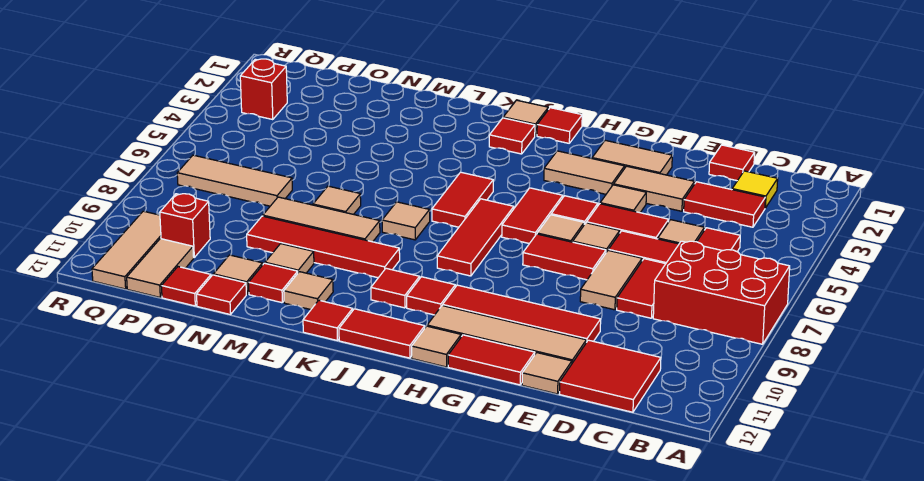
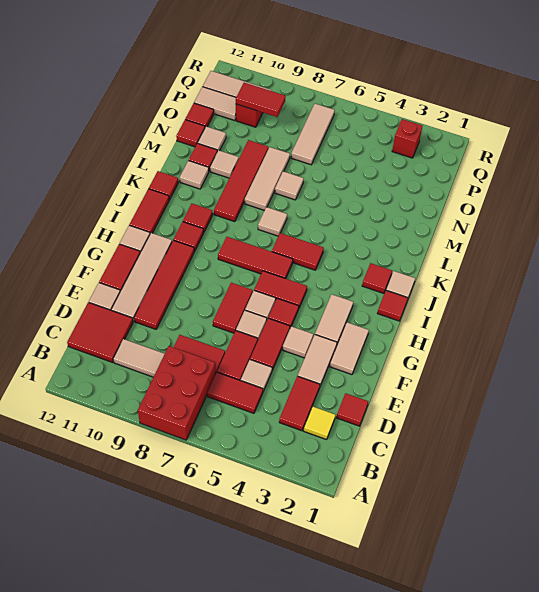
tan 1x2 tile [580,250,642,310] -> tan 1x2 tile moved to [113,339,165,377]
none -> red 1x2 tile [236,83,286,117]

